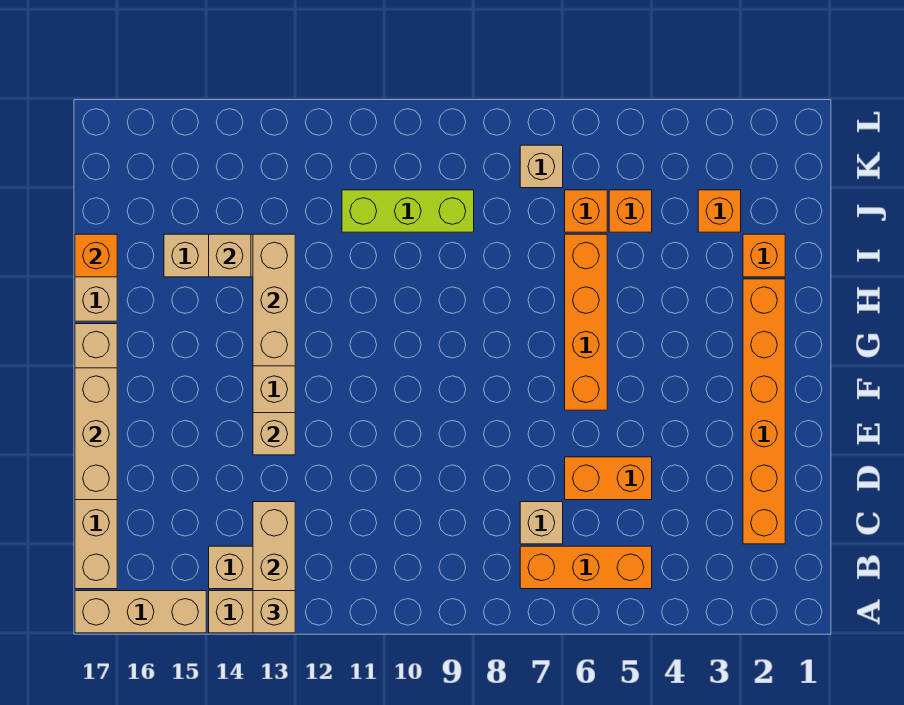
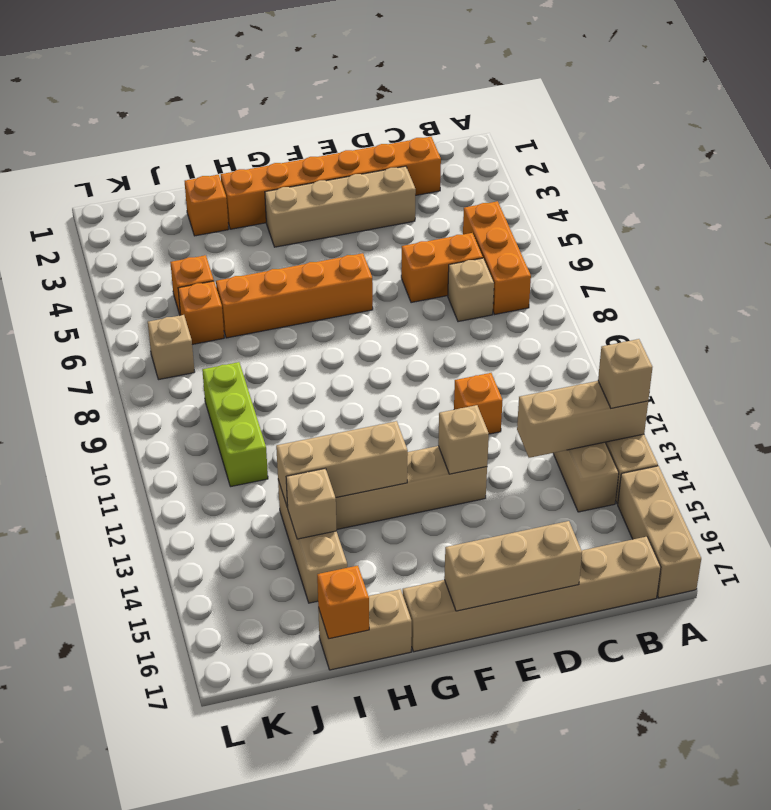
none -> tan 1x4 brick [265,166,416,247]
orange 1x2 brick [565,457,652,500] -> orange 1x2 brick turned to [401,233,483,303]
orange 1x1 brick [698,190,741,232] -> orange 1x1 brick moved to [454,373,503,434]

